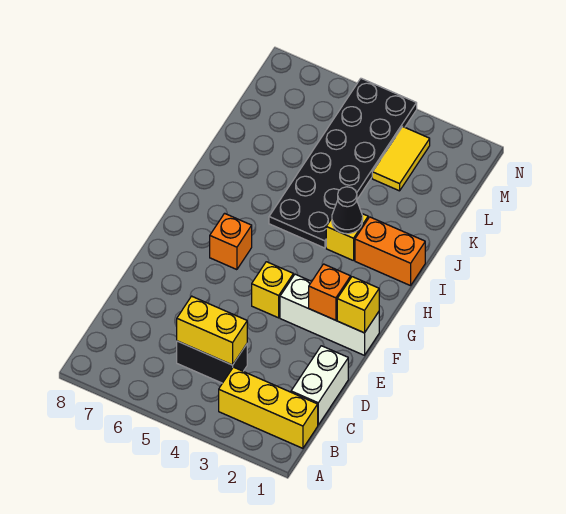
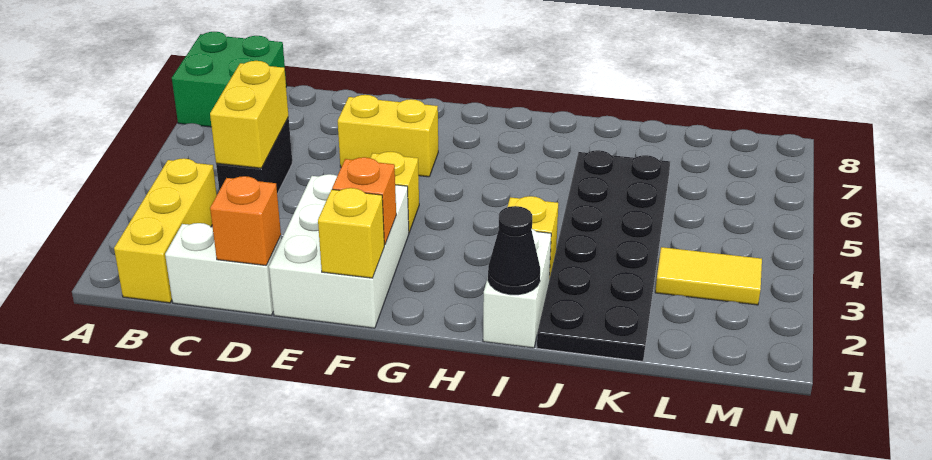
none -> green 2x2 brick [172,32,286,127]
none -> yellow 1x2 brick [338,95,438,177]
white 1x3 brick [280,274,379,355] -> white 2x3 brick [269,174,409,328]
orange 1x1 brick [210,213,252,270] -> orange 1x1 brick moved to [210,176,281,265]
orange 1x2 brick [355,217,425,286] -> white 1x2 brick [483,229,551,348]
black 1x1 cone [332,187,363,234] -> black 1x1 cone moved to [488,206,540,295]
black 2x6 plate [269,78,417,248] -> black 2x6 plate turned to [537,150,670,361]

